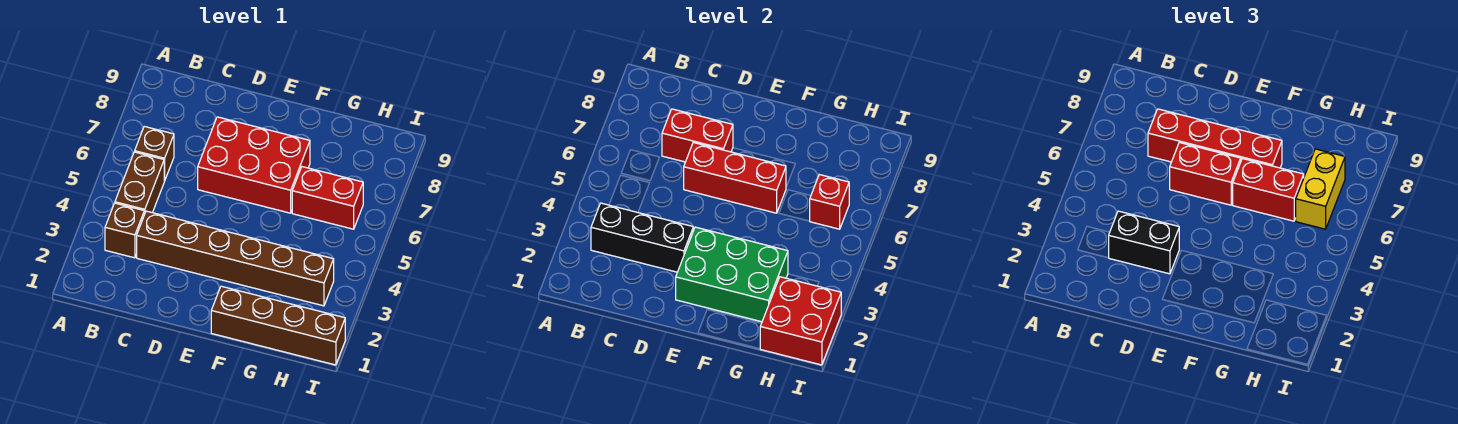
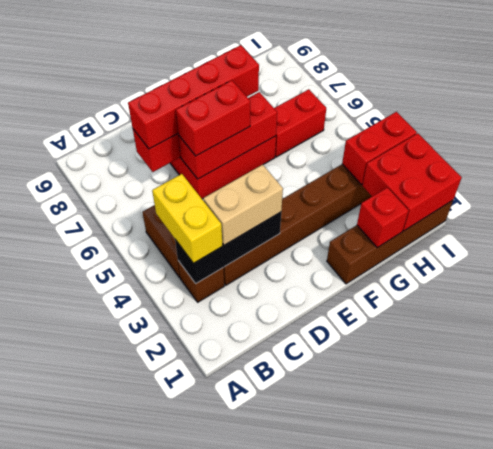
brown 1x1 brick [135,126,174,181] -> none
black 1x2 brick [1109,211,1179,274] -> tan 1x2 brick [203,165,283,245]
green 2x3 brick [676,227,788,322] -> none
red 1x2 brick [1233,158,1304,221] -> red 1x2 brick moved to [342,112,417,185]
red 1x1 brick [810,175,849,229] -> red 1x1 brick moved to [357,188,409,248]
yellow 1x2 brick [1296,149,1345,229] -> yellow 1x2 brick moved to [152,174,222,263]

